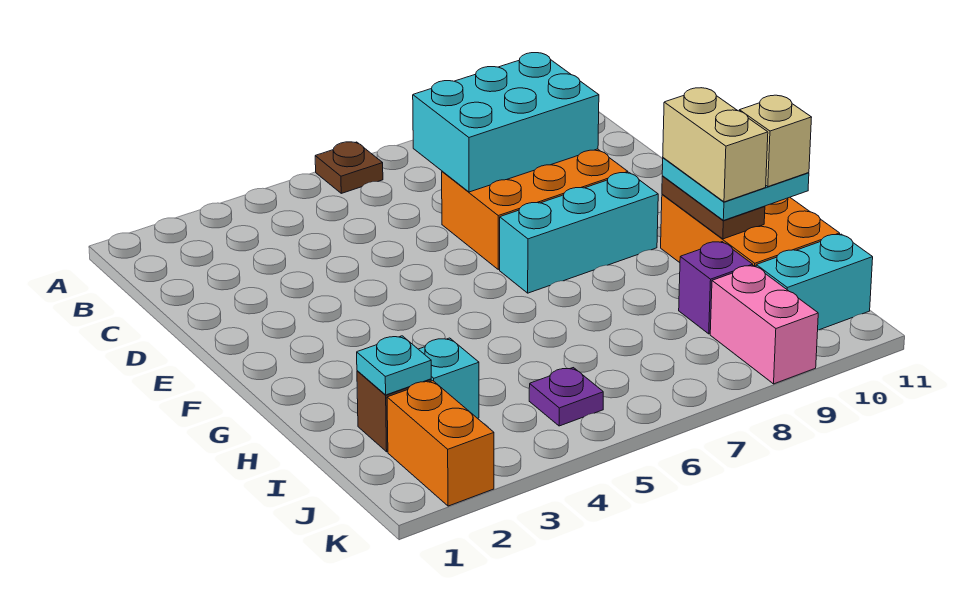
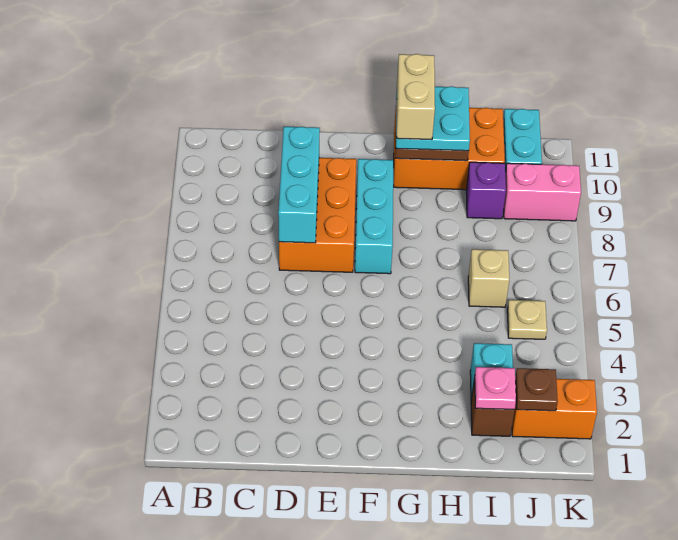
brown 1x1 plate [315,142,383,193] -> brown 1x1 plate moved to [515,368,558,411]
cyan 2x3 brick [413,53,599,192] -> cyan 1x3 brick [278,127,320,243]
tan 1x2 brick [663,88,768,202] -> tan 1x2 brick turned to [397,54,435,140]
tan 1x1 brick [739,95,812,187] -> tan 1x1 brick moved to [468,249,509,307]
cyan 1x1 plate [357,336,431,395] -> pink 1x1 plate [474,367,516,409]
purple 1x1 plate [529,368,603,426] -> tan 1x1 plate [507,300,547,339]

